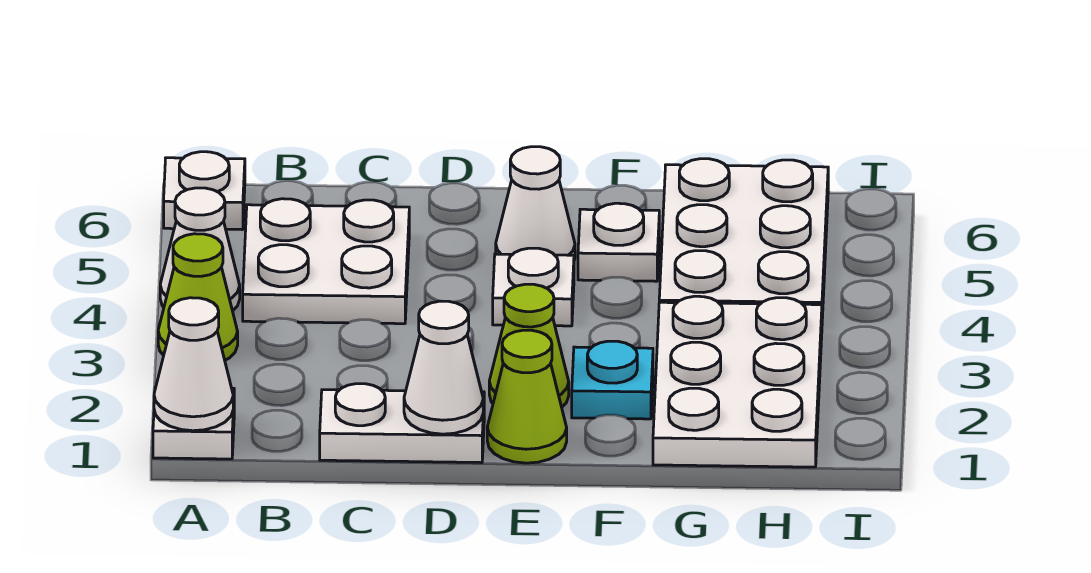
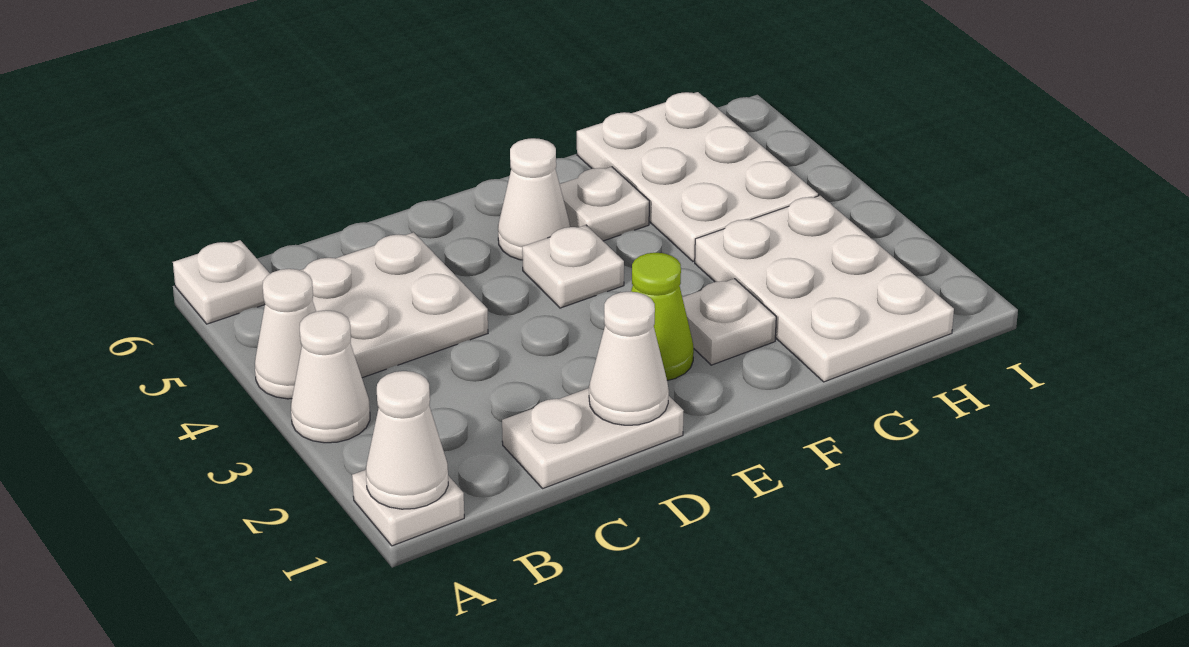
lime 1x1 cone [158,234,238,360] -> white 1x1 cone [291,310,370,443]
lime 1x1 cone [487,330,567,463] -> none
cyan 1x1 plate [572,341,653,419] -> white 1x1 plate [682,279,776,365]

